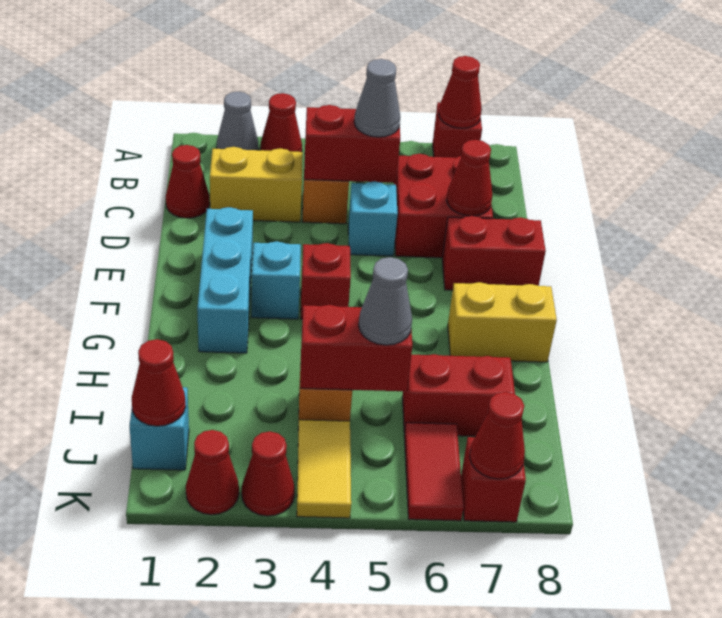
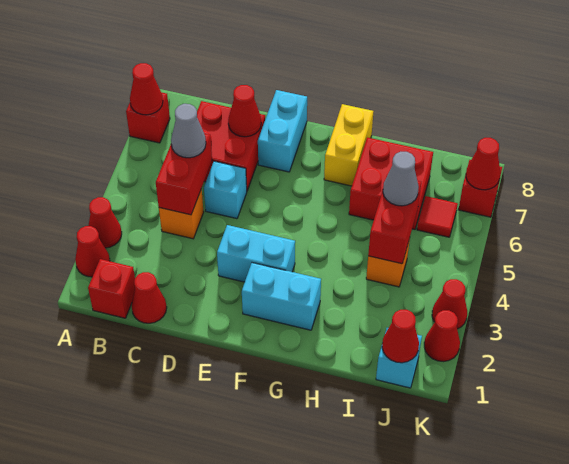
grey 1x1 cone [217,92,258,150] -> red 1x1 cone [75,226,110,277]
yellow 1x2 brick [210,147,303,222] -> none
cyan 1x3 brick [197,207,253,353] -> cyan 1x2 brick [242,263,321,330]
red 1x2 brick [442,216,546,290] -> cyan 1x2 brick [258,90,307,172]
cyan 1x1 brick [251,241,301,319] -> cyan 1x2 brick [217,225,295,282]
red 1x1 brick [301,243,351,319] -> red 1x1 brick moved to [88,259,135,318]
red 1x2 brick [402,354,515,436] -> red 2x2 brick [349,137,433,229]
yellow 1x2 tile [297,420,351,518] -> none
red 1x2 tile [404,423,464,521] -> red 1x1 tile [417,196,458,237]

